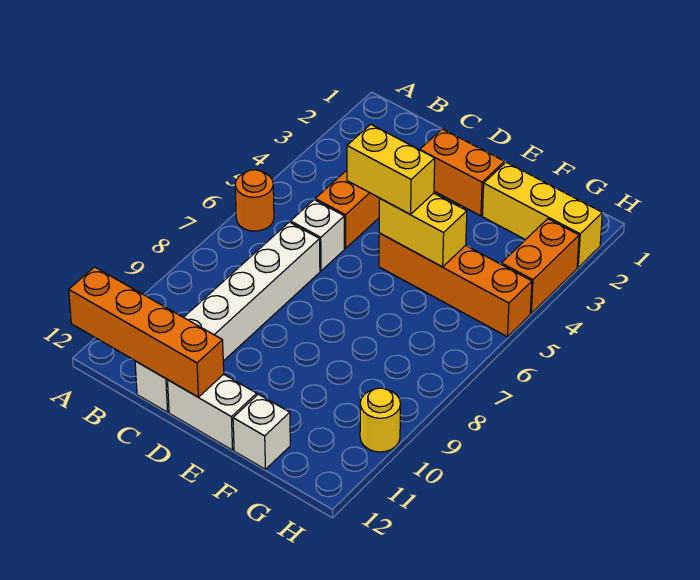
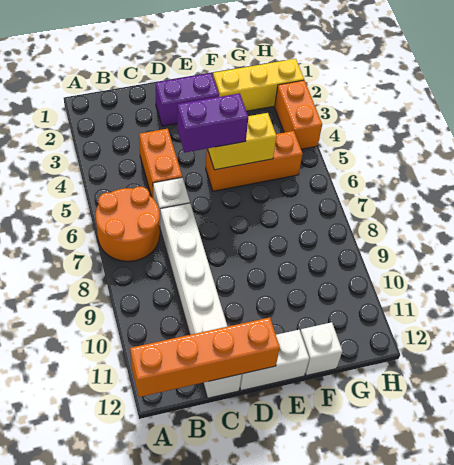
orange 1x1 round brick [235,170,274,231] -> orange 2x2 round brick [96,187,160,261]
orange 1x2 brick [420,129,504,216] -> purple 1x2 brick [156,73,219,126]
yellow 1x2 brick [347,124,435,214] -> purple 1x2 brick [177,93,248,152]
orange 1x4 brick [379,233,532,337] -> orange 1x3 brick [206,131,303,191]
yellow 1x1 round brick [360,388,401,452] -> none

